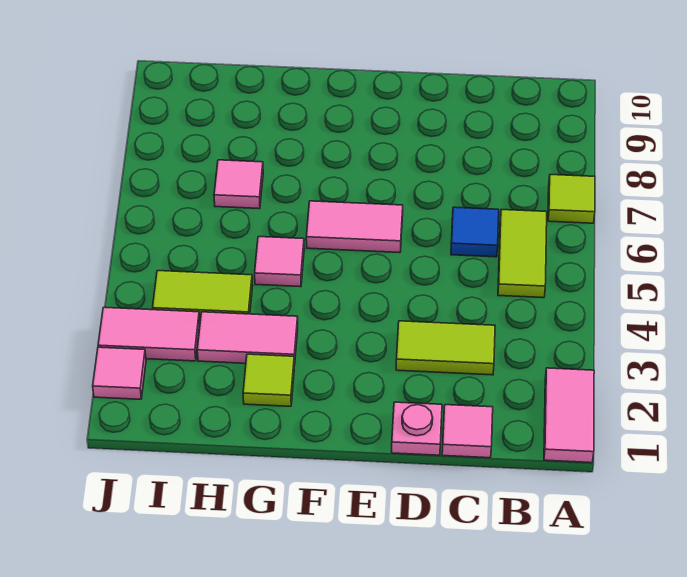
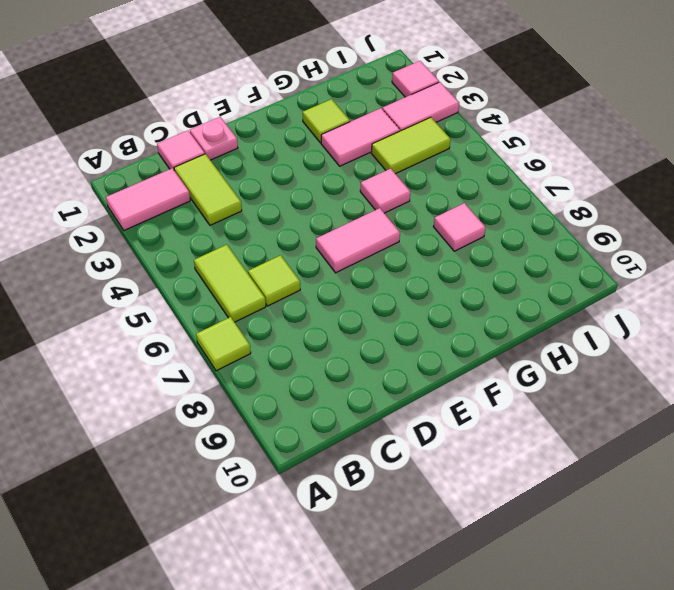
pink 1x2 tile [544,368,594,463] -> pink 1x2 tile turned to [106,168,190,230]
lime 1x2 tile [396,321,495,375] -> lime 1x2 tile turned to [174,154,242,225]
blue 1x1 tile [451,207,499,257] -> lime 1x1 tile [248,255,300,306]

